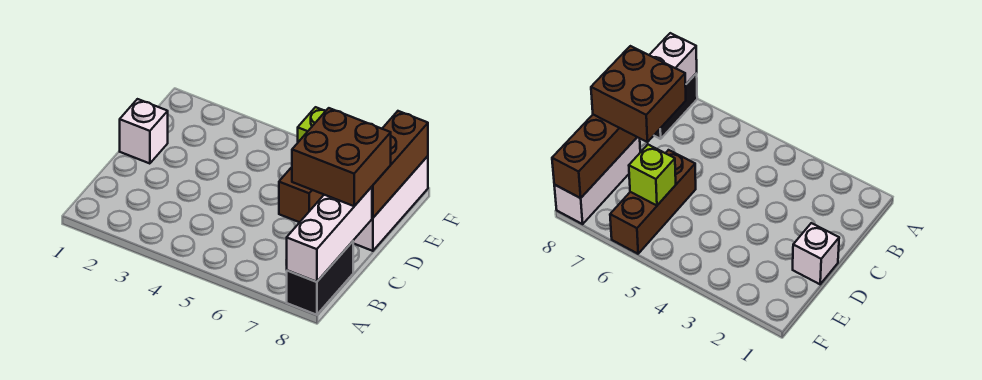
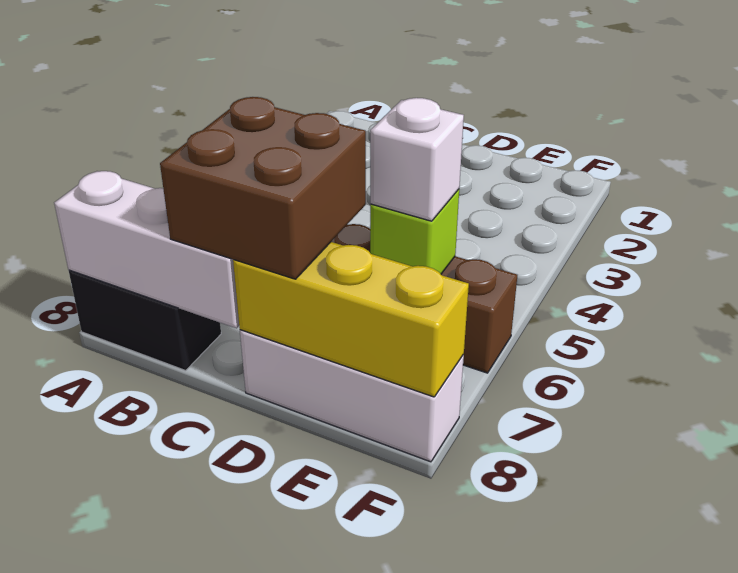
white 1x1 brick [120,99,168,164] -> white 1x1 brick moved to [370,98,464,221]
brown 1x3 brick [372,111,428,218] -> yellow 1x3 brick [233,242,469,397]

